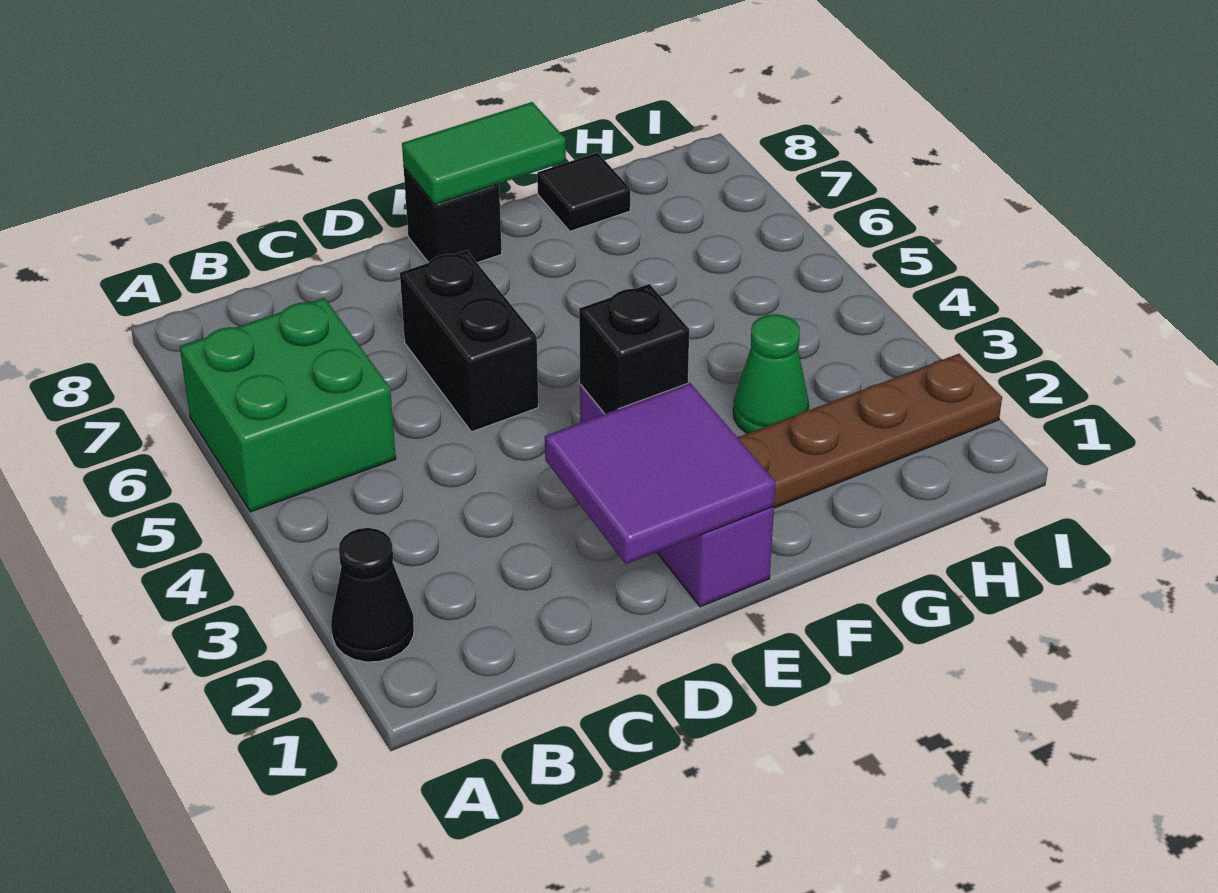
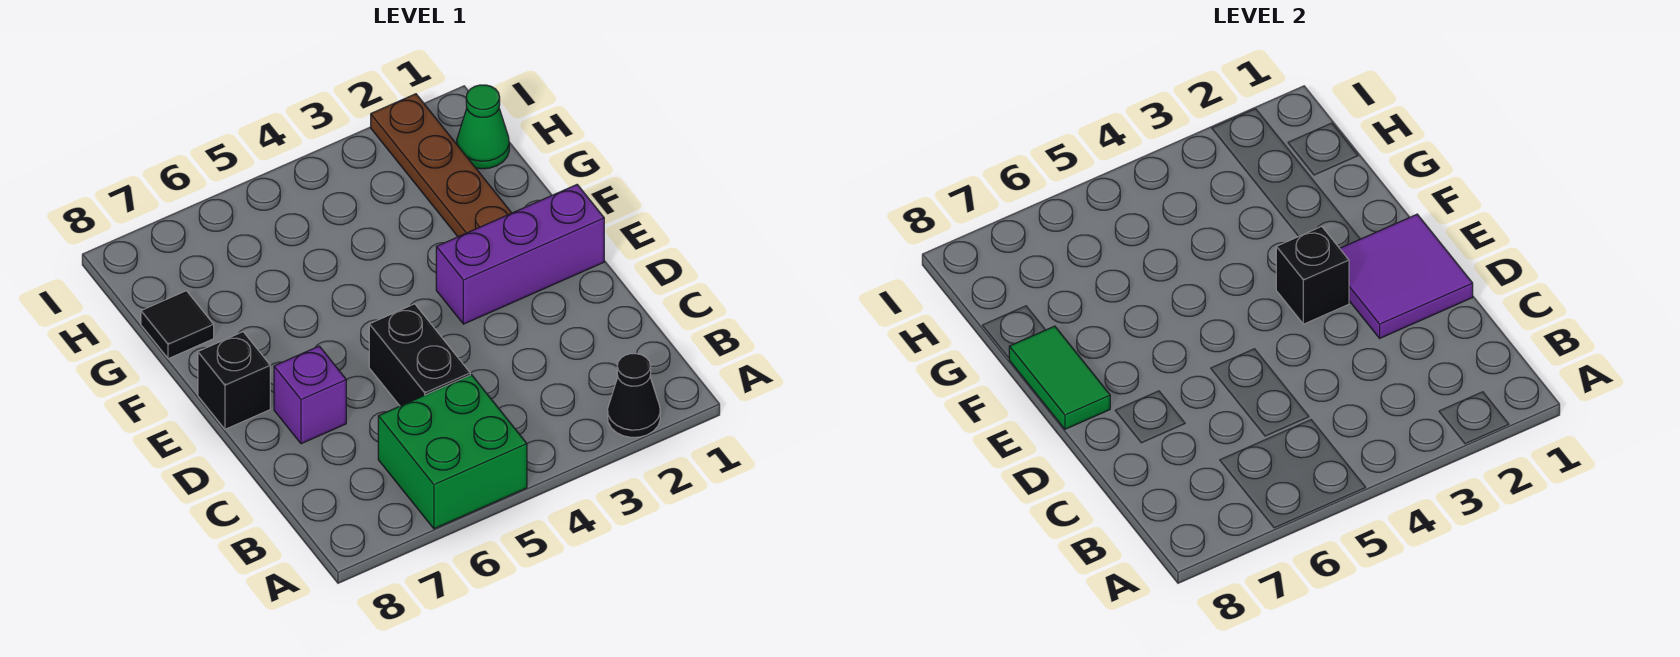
black 1x2 brick [400,250,538,432] -> black 1x2 brick turned to [369,304,470,406]
none -> purple 1x1 brick [274,346,346,444]
green 1x1 cone [733,314,809,433] -> green 1x1 cone moved to [457,85,509,169]

